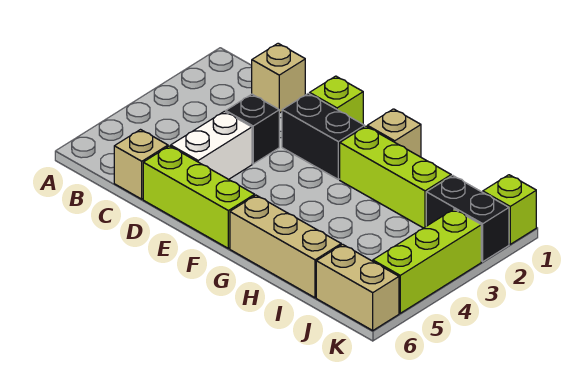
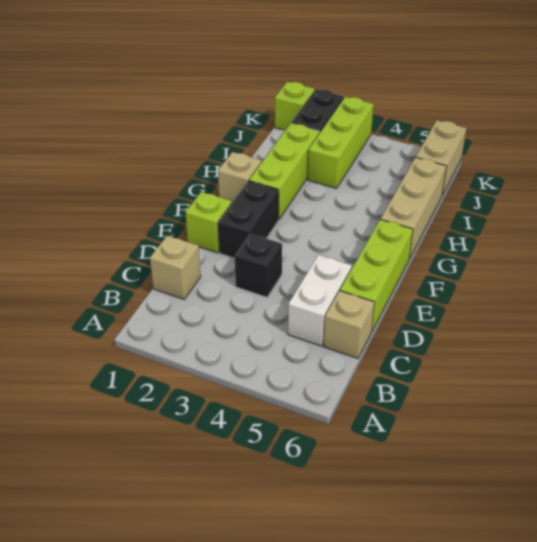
white 1x2 brick [171,111,252,179] -> white 1x2 brick turned to [288,255,352,346]
lime 1x3 brick [373,209,481,313] -> lime 1x3 brick turned to [308,97,374,189]

